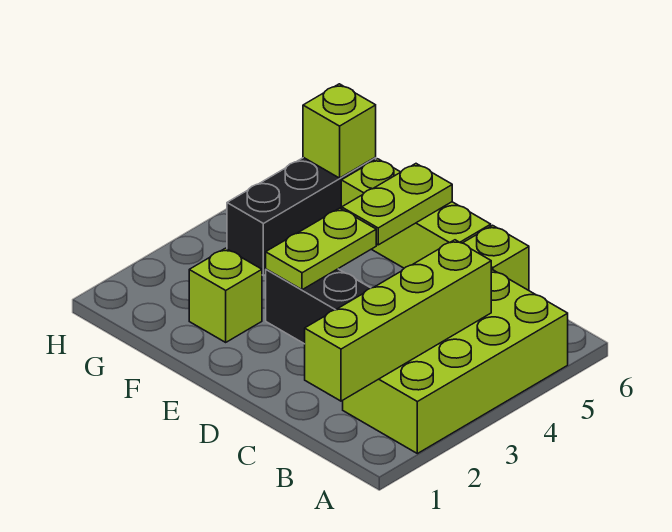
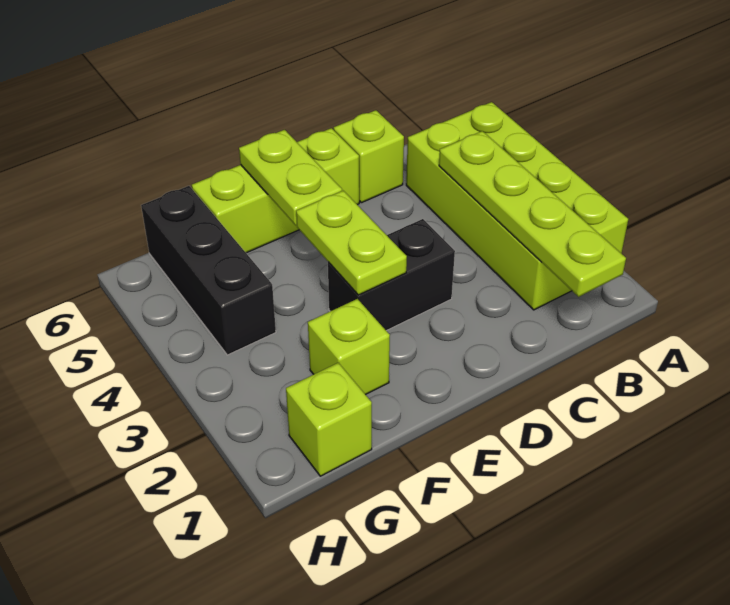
lime 1x4 brick [305,240,491,401] -> lime 1x4 plate [439,131,626,297]
lime 1x1 brick [303,84,376,178] -> lime 1x1 brick moved to [286,363,372,476]

